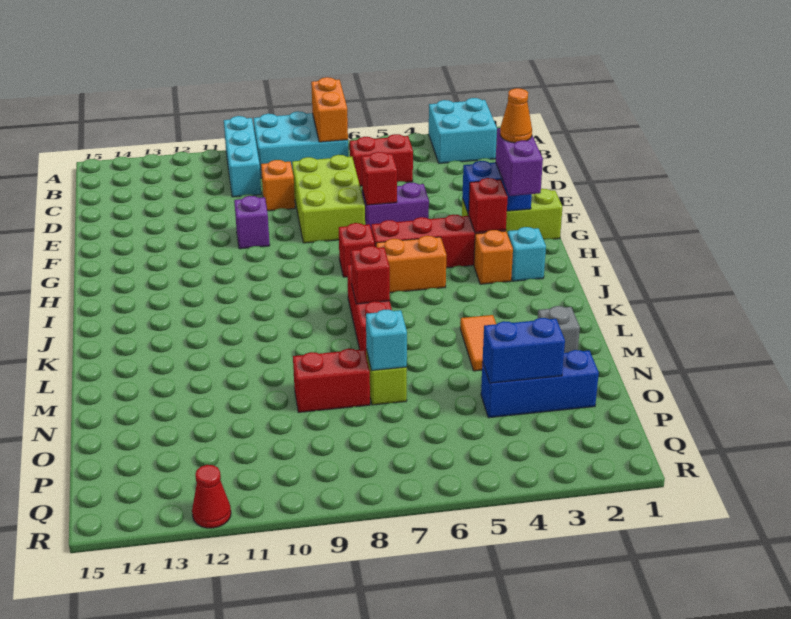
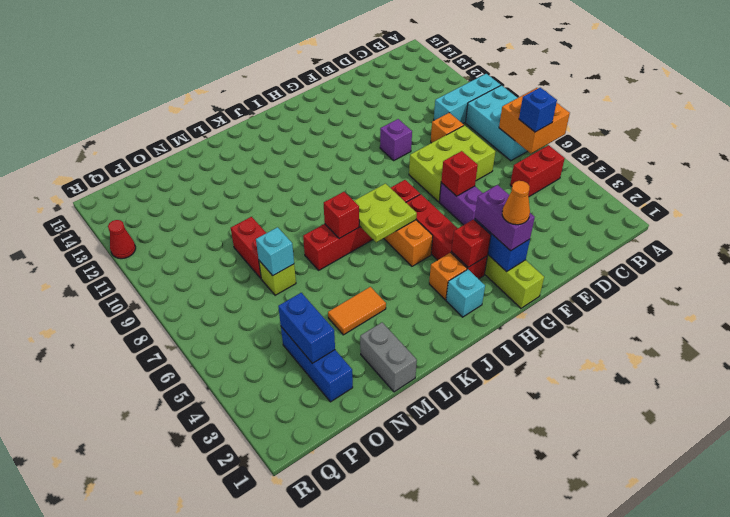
cyan 2x2 brick [429,98,497,163] -> none
orange 1x2 brick [311,77,348,142] -> orange 2x2 brick [499,88,570,153]
none -> blue 1x1 brick [519,88,557,132]
red 1x2 brick [350,134,413,186] -> red 1x2 brick turned to [510,145,565,197]
purple 1x2 brick [496,128,543,196] -> purple 1x2 brick turned to [475,185,535,251]
none -> lime 2x2 plate [354,184,417,242]
grey 1x1 brick [538,306,580,353] -> grey 1x2 brick [360,323,417,392]

